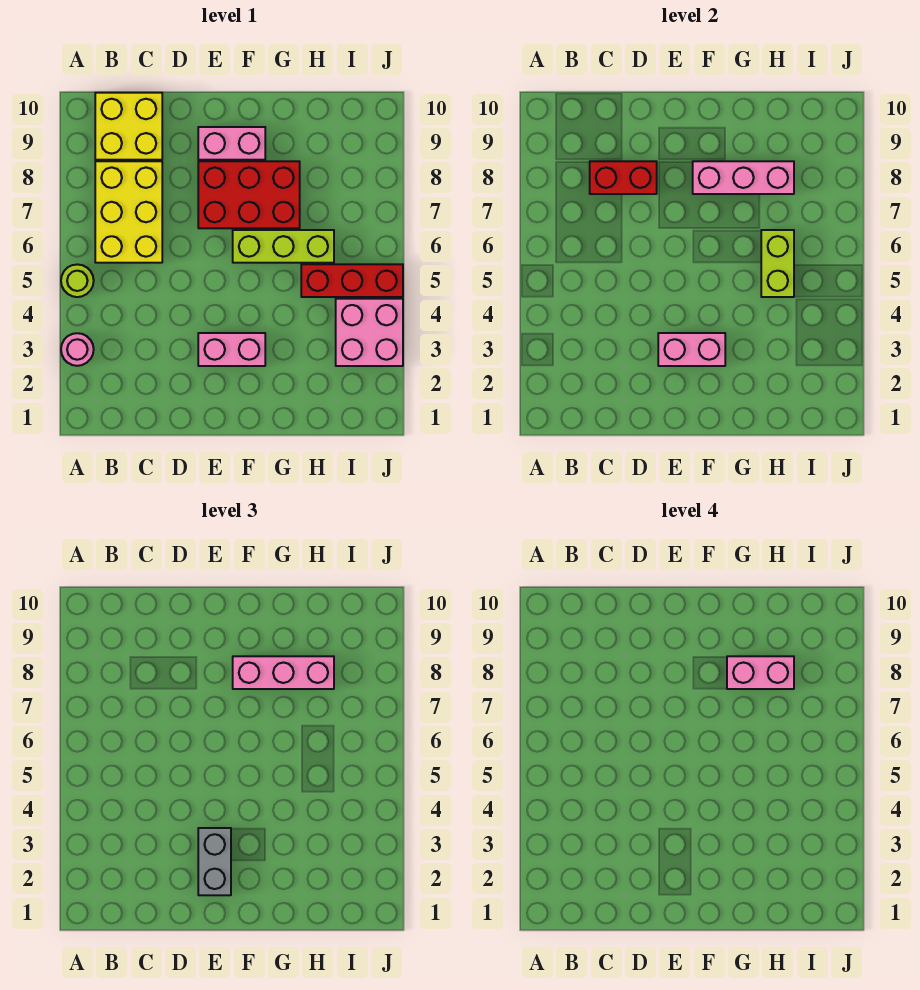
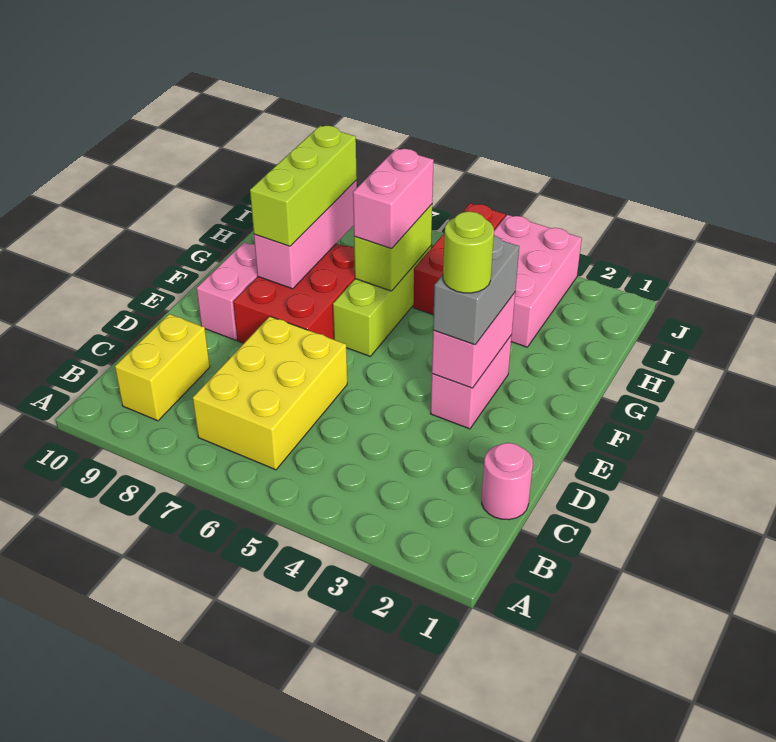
pink 1x1 round brick [61,333,94,366] -> pink 1x1 round brick moved to [482,443,533,520]
lime 1x1 round brick [61,264,94,297] -> lime 1x1 round brick moved to [443,211,494,293]
yellow 2x3 brick [95,161,162,263] -> yellow 2x3 brick turned to [193,316,347,470]
yellow 2x2 brick [95,93,162,160] -> yellow 1x2 brick [115,314,210,421]
red 1x2 brick [590,161,657,194] -> none
grey 1x2 brick [198,828,231,895] -> grey 1x2 brick turned to [433,235,519,345]
pink 1x3 brick [233,656,334,689] -> lime 1x3 brick [250,126,357,246]
pink 1x2 brick [727,656,794,689] -> pink 1x2 brick moved to [353,148,434,248]
lime 1x2 brick [761,230,794,297] -> lime 1x2 brick turned to [354,204,432,291]
pink 2x2 brick [336,299,403,366] -> pink 2x3 brick [494,215,582,347]

